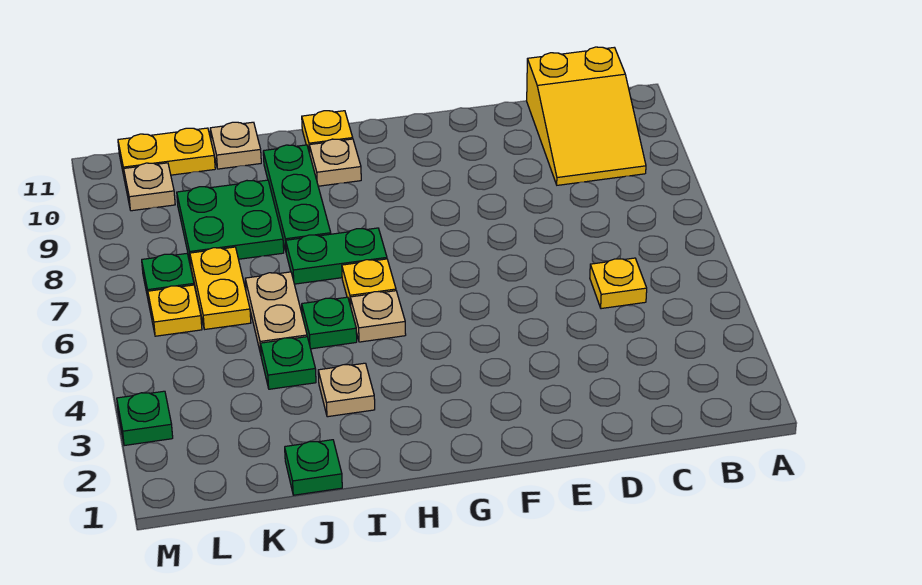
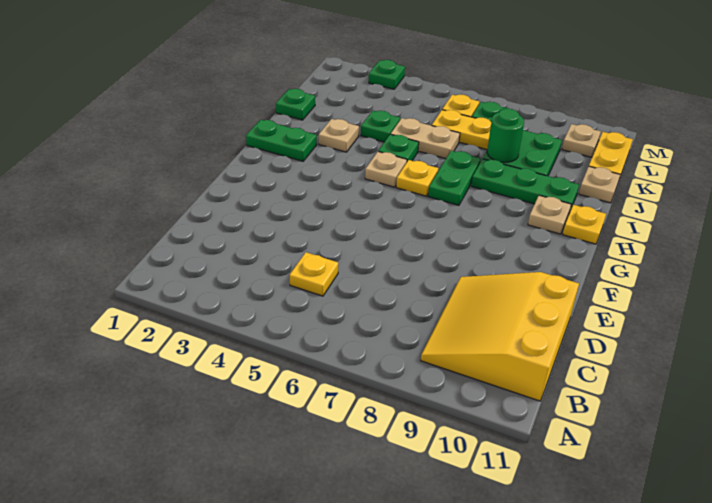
yellow 2x3 slope [527,47,646,185] -> yellow 3x3 slope [421,272,579,401]
none -> green 1x2 plate [246,120,317,161]
none -> green 1x1 round brick [487,109,524,162]

